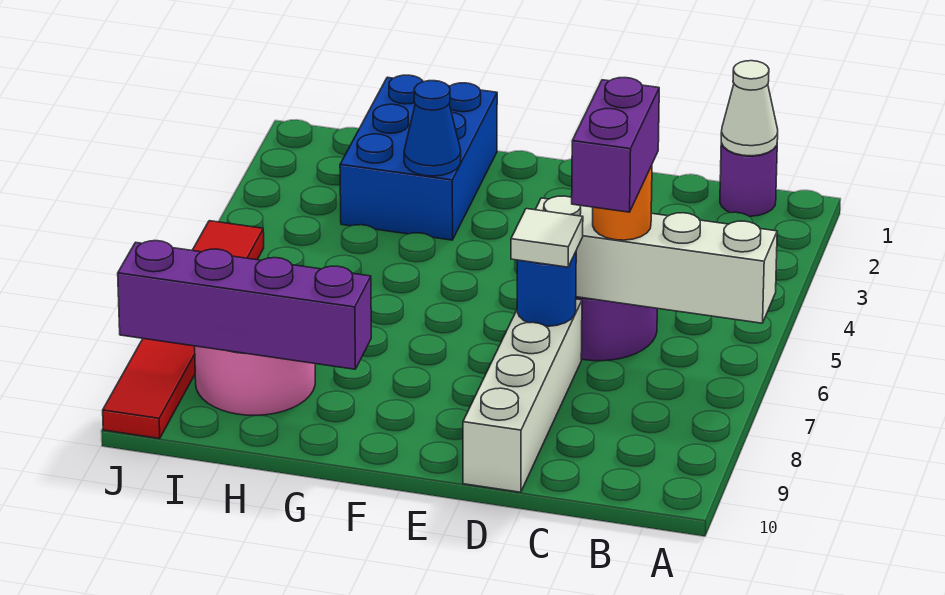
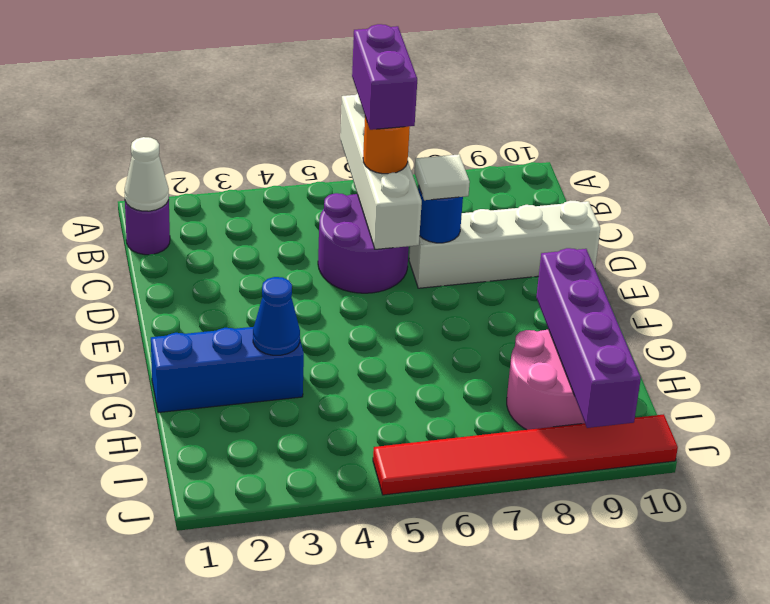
purple 1x2 brick [572,78,659,212] -> purple 1x2 brick turned to [352,24,417,130]
blue 2x3 brick [340,75,497,240] -> blue 1x3 brick [151,327,304,413]

